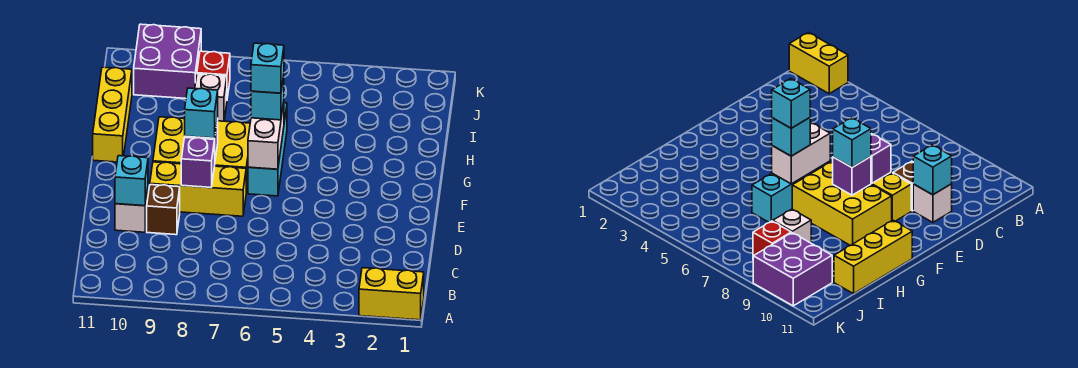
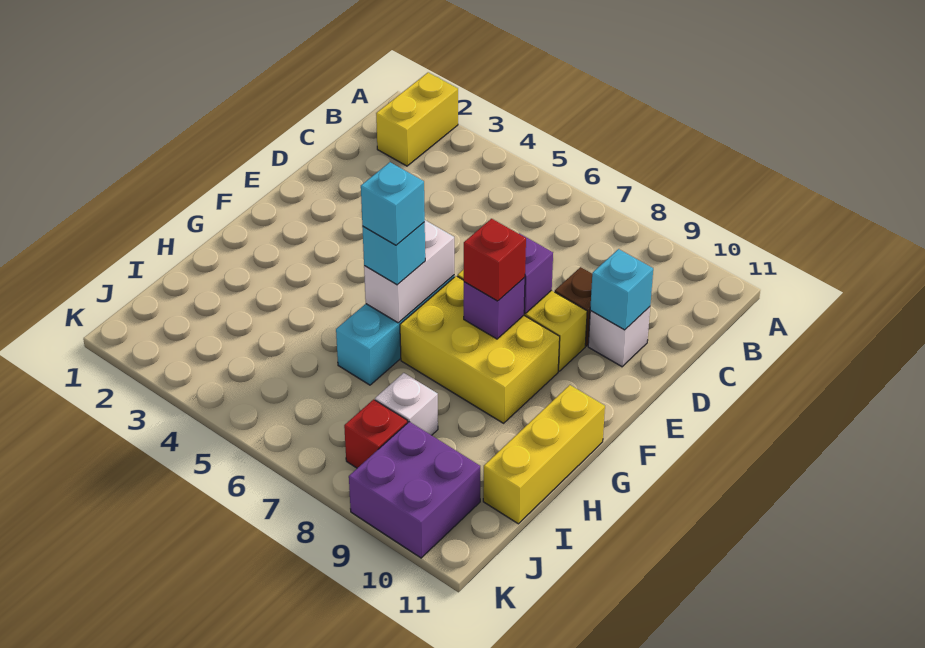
yellow 1x2 brick [359,268,424,320] -> yellow 1x2 brick turned to [376,72,458,166]
cyan 1x1 brick [185,88,218,138] -> red 1x1 brick [464,219,526,301]

